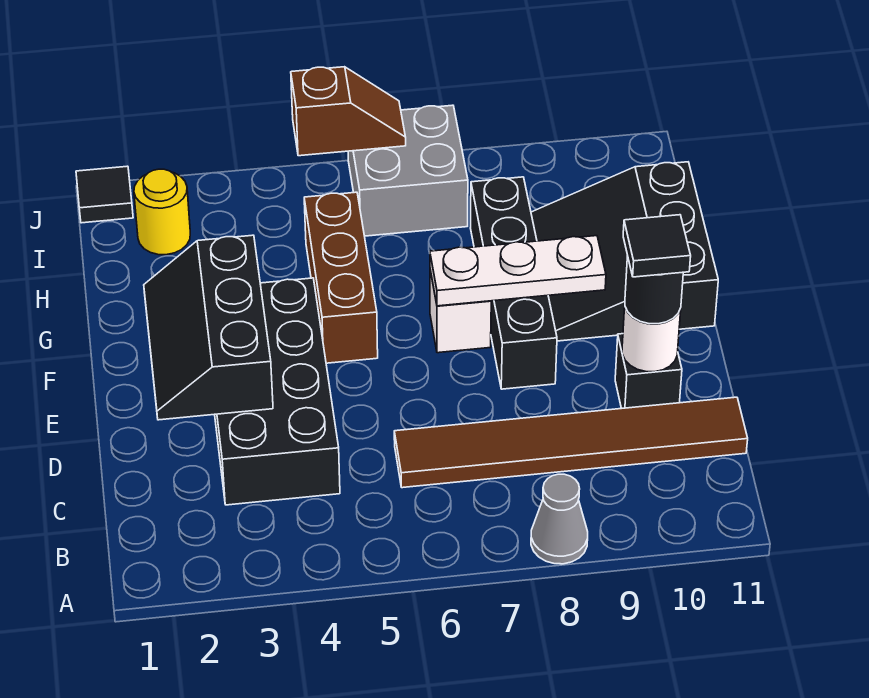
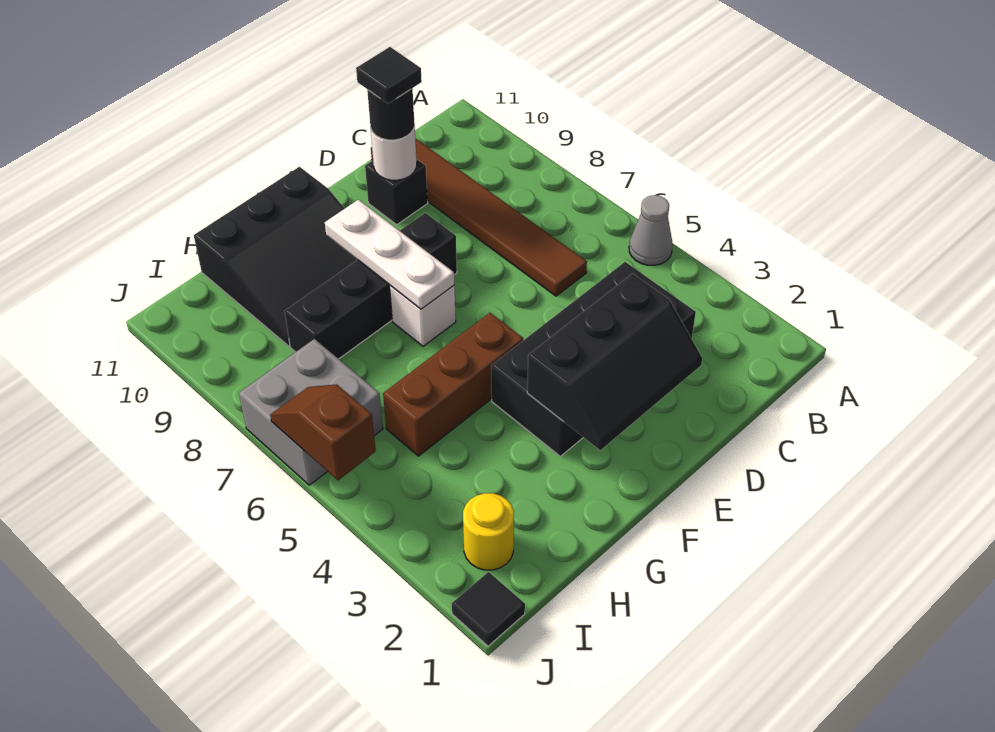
grey 1x1 cone [531,474,588,564] -> grey 1x1 cone moved to [629,195,673,265]

